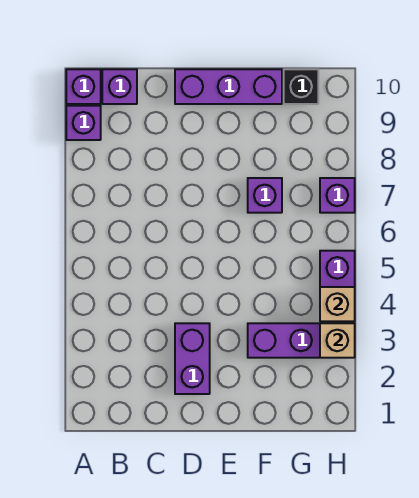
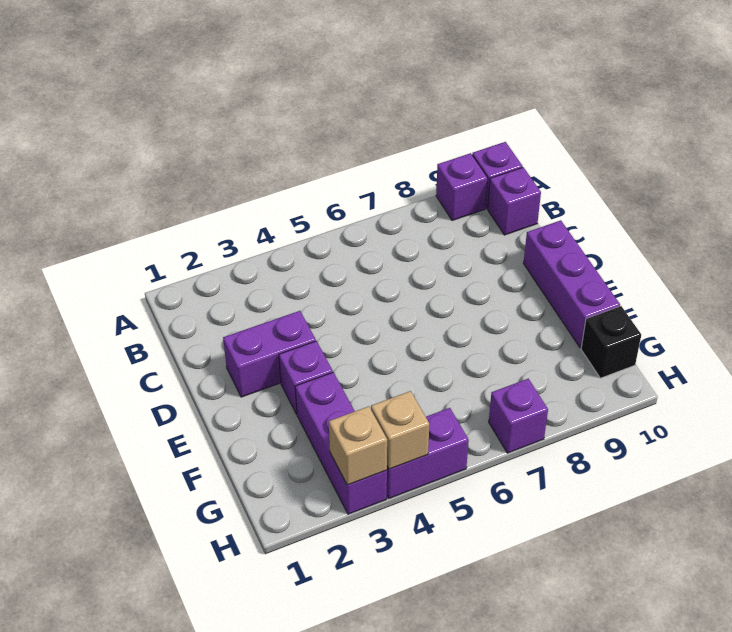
purple 1x1 brick [248,178,282,213] -> purple 1x1 brick moved to [279,341,333,414]

